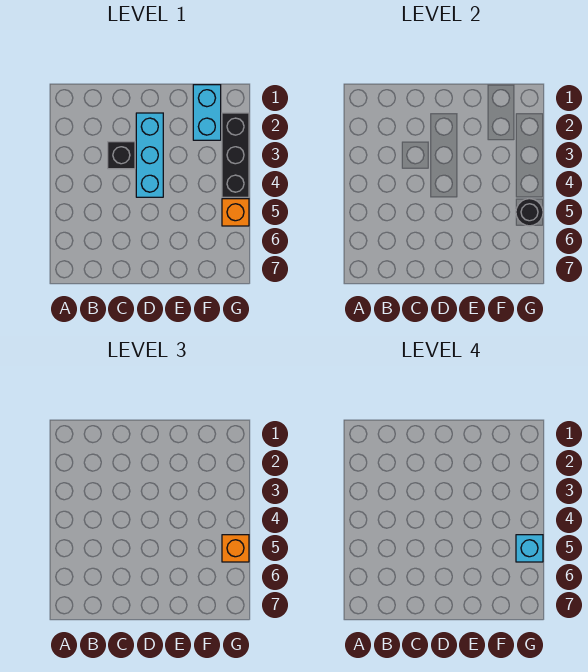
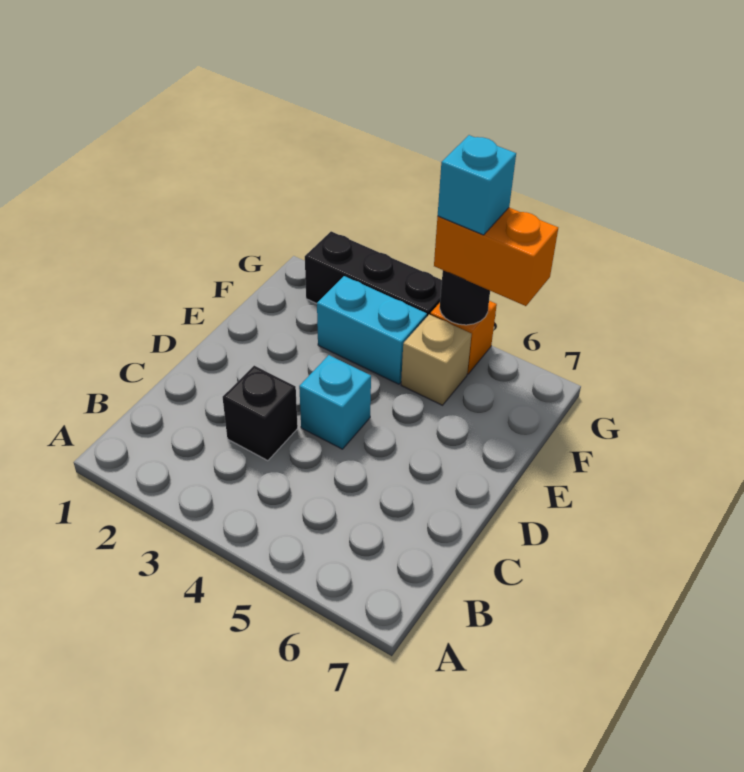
cyan 1x3 brick [136,113,163,197] -> cyan 1x1 brick [299,355,371,449]
cyan 1x2 brick [193,85,221,140] -> cyan 1x2 brick moved to [317,276,427,384]
none -> tan 1x1 brick [401,315,471,405]
orange 1x1 brick [222,535,249,562] -> orange 1x2 brick [434,208,558,306]

